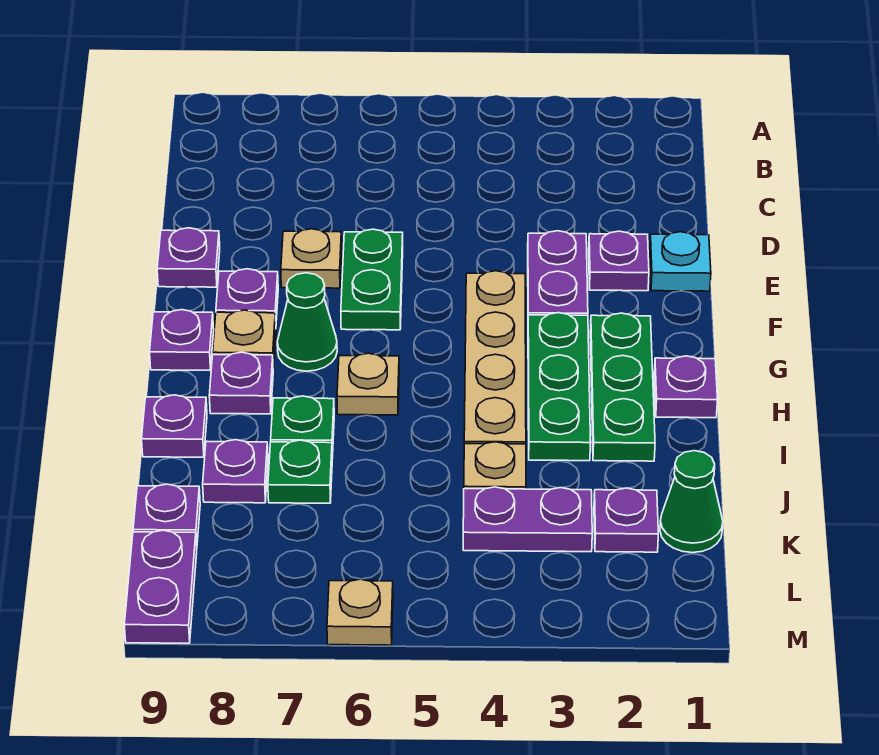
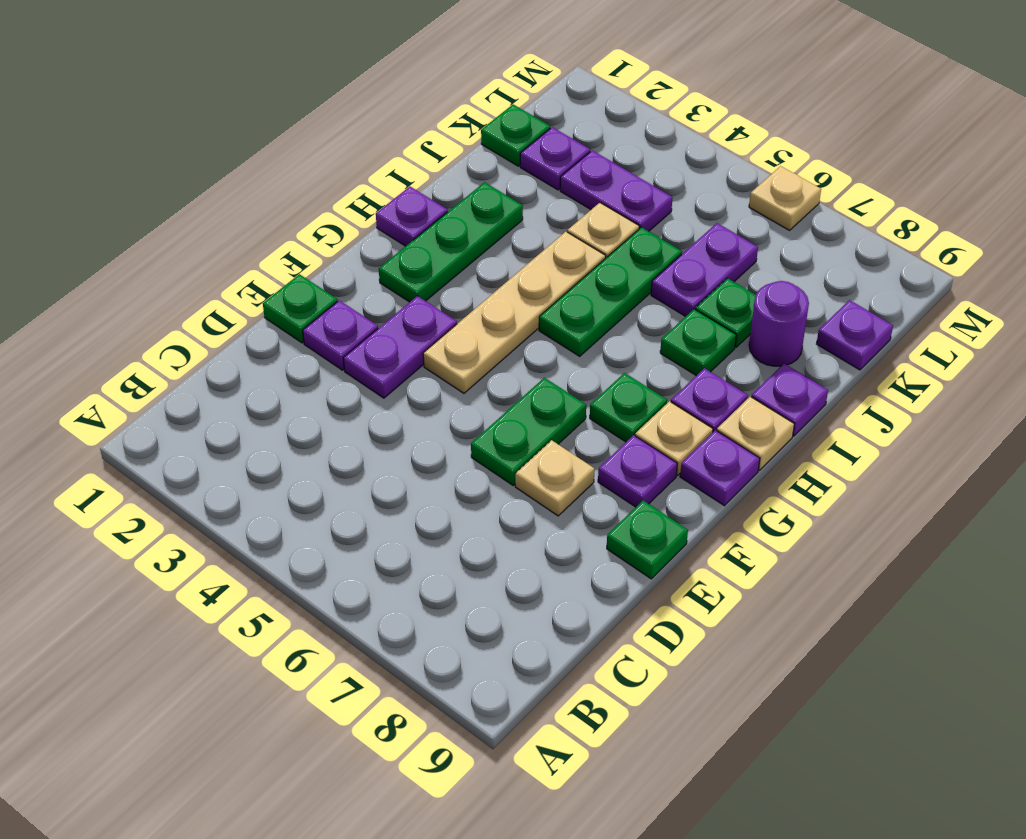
cyan 1x1 plate [650,232,711,291] -> green 1x1 plate [263,274,338,343]
purple 1x1 plate [157,228,220,287] -> green 1x1 plate [607,501,688,579]
green 1x3 plate [528,313,591,461] -> green 1x3 plate moved to [539,227,682,356]
green 1x1 cone [277,273,337,371] -> green 1x1 plate [590,373,667,442]
tan 1x1 plate [337,353,399,415] -> tan 1x1 plate moved to [717,397,794,470]
purple 1x1 plate [203,440,268,503] -> purple 1x1 round brick [749,281,809,366]
green 1x1 cone [660,451,723,553] -> green 1x1 plate [481,104,550,166]
purple 1x2 plate [124,530,197,643] -> purple 1x2 plate moved to [651,223,758,317]

